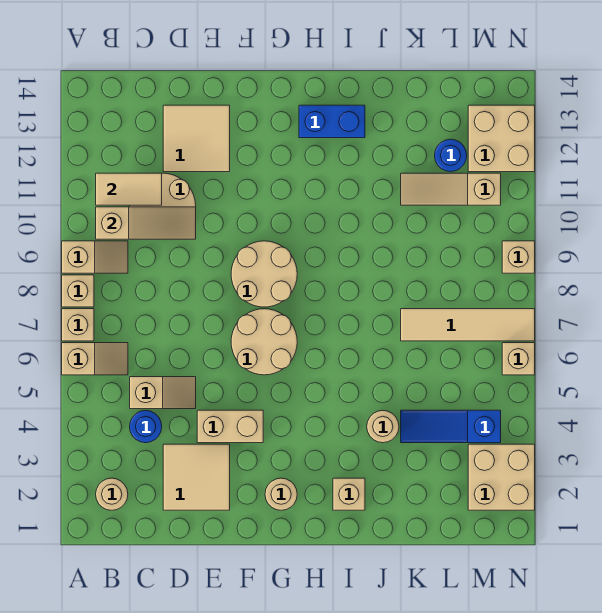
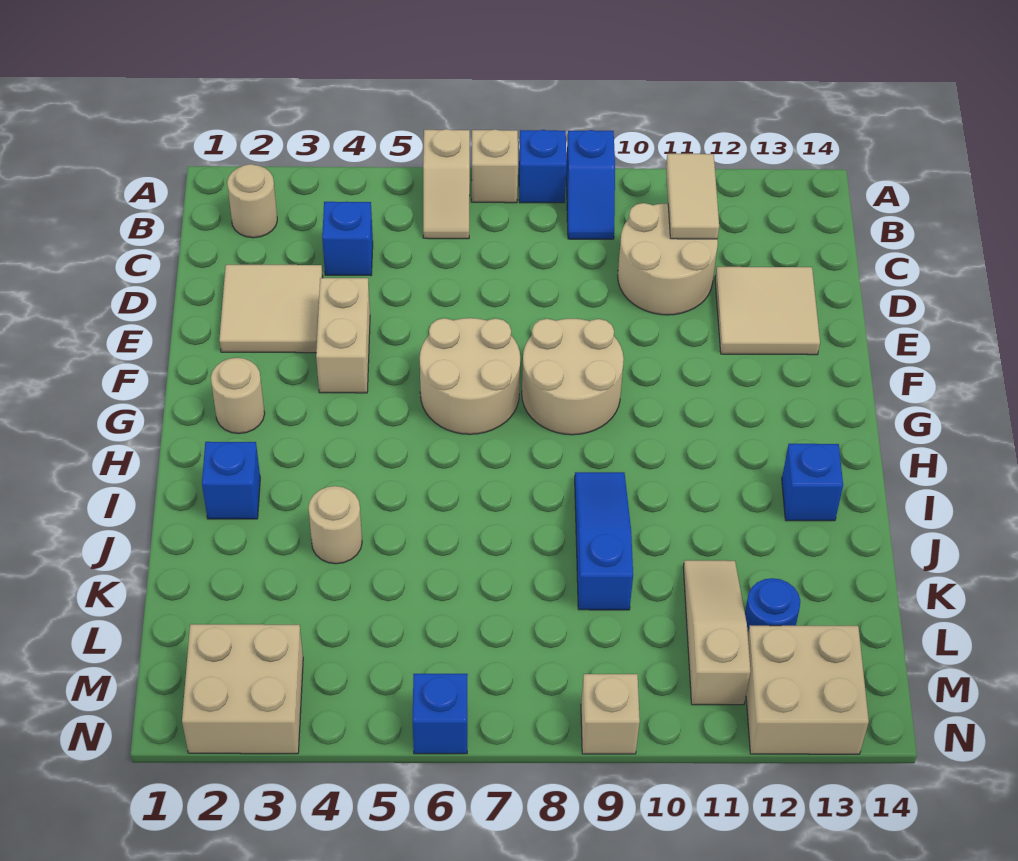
tan 1x1 brick [62,275,94,307] -> blue 1x1 brick [519,130,567,203]
tan 1x2 slope [62,241,128,273] -> blue 1x2 slope [566,130,615,239]
tan 1x3 slope [96,207,196,239] -> none
blue 1x1 round brick [130,410,162,443] -> blue 1x1 brick [322,202,373,276]
tan 1x2 slope [130,377,196,409] -> none
blue 1x2 brick [299,105,365,138] -> blue 1x1 brick [782,444,843,521]
tan 1x1 brick [333,478,365,510] -> blue 1x1 brick [202,442,260,519]
blue 1x3 slope [401,410,501,443] -> blue 1x3 slope moved to [575,472,633,610]
tan 1x4 tile [401,309,535,341] -> none
tan 1x1 brick [502,343,535,375] -> blue 1x1 brick [413,674,468,754]

